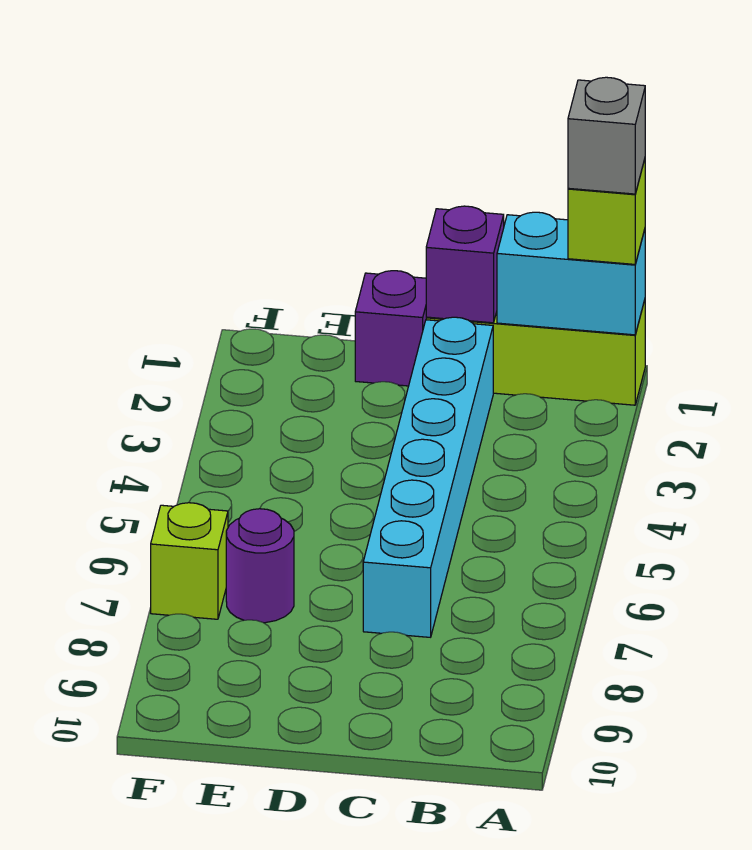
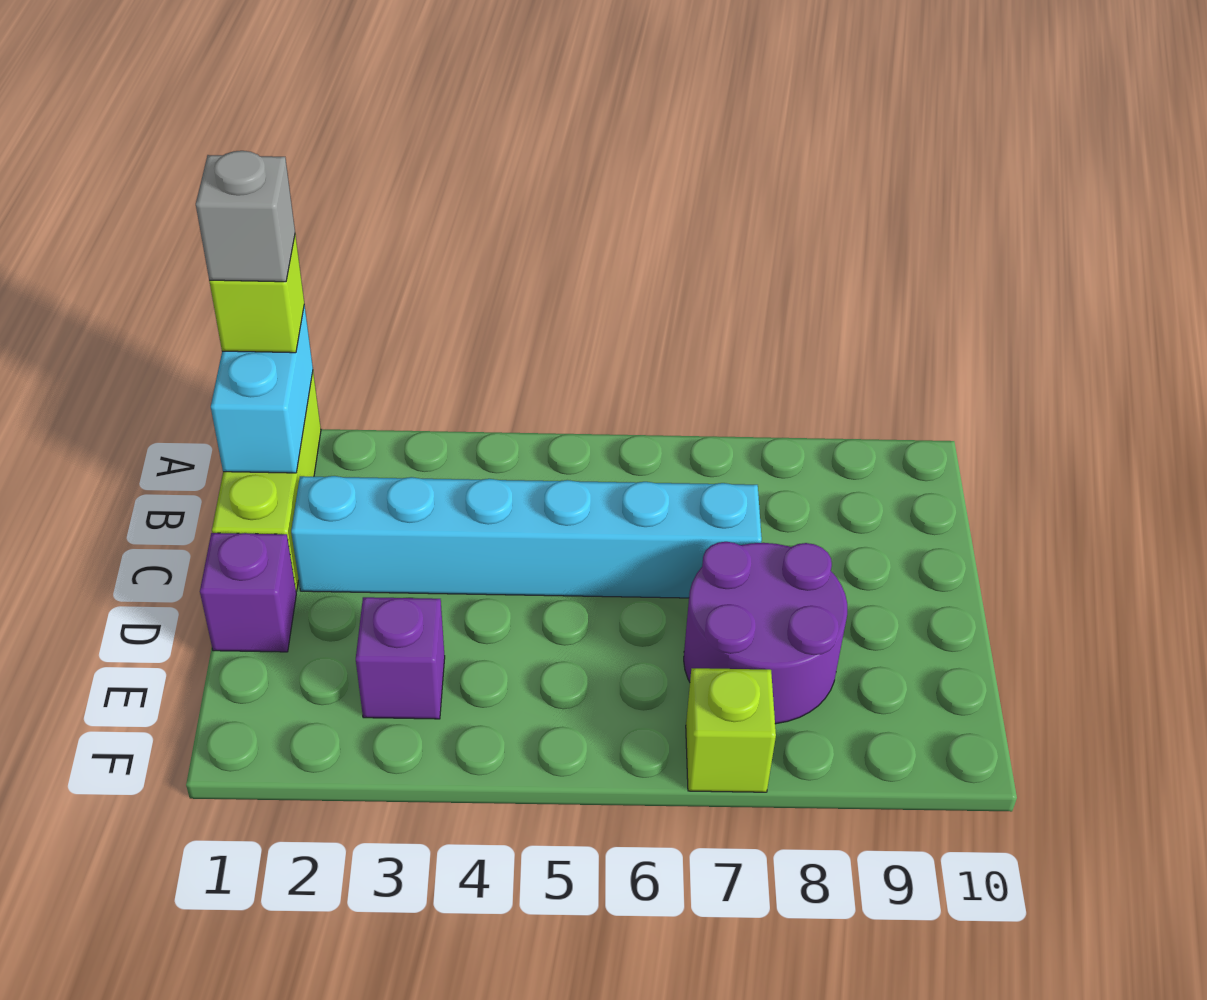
purple 1x1 brick [426,206,504,323] -> purple 1x1 brick moved to [356,597,445,719]
purple 1x1 round brick [226,509,294,623] -> purple 2x2 round brick [684,542,847,724]

